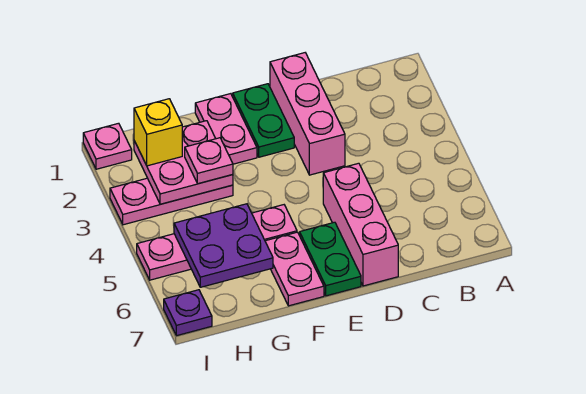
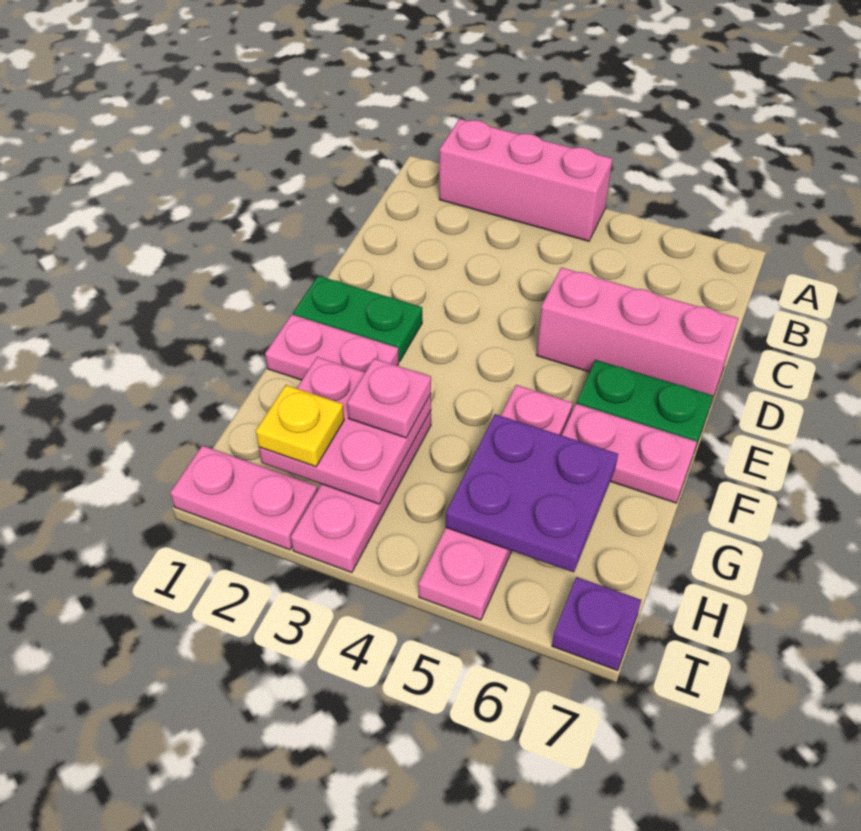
pink 1x3 brick [270,53,345,175] -> pink 1x3 brick moved to [439,119,612,241]
yellow 1x1 brick [134,99,182,166] -> yellow 1x1 plate [256,385,344,467]
pink 1x1 plate [83,123,132,169] -> pink 1x2 plate [170,446,318,550]

